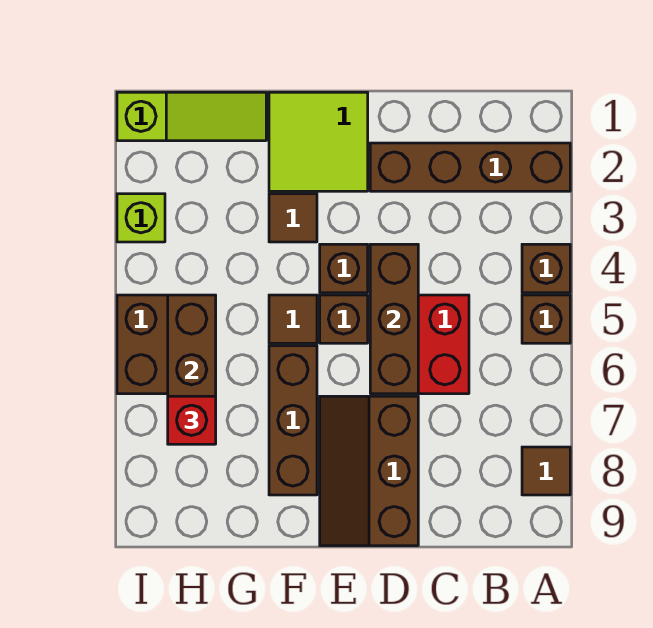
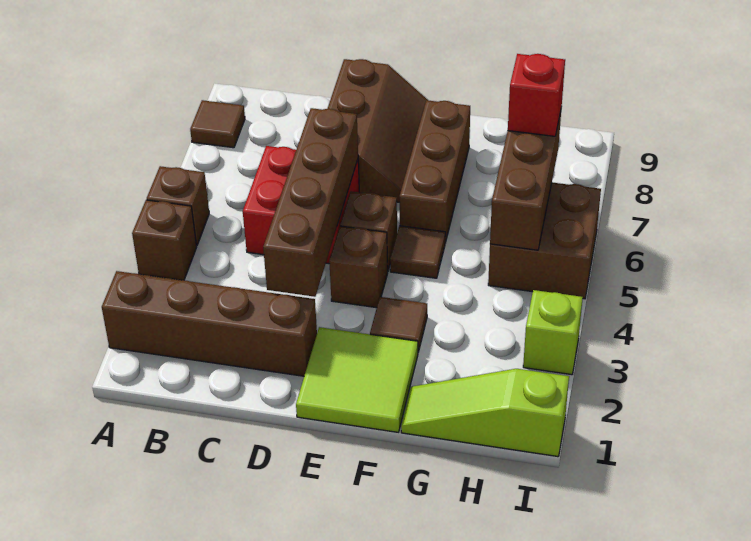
brown 1x3 brick [370,244,418,394] -> brown 1x4 brick [263,108,358,297]

